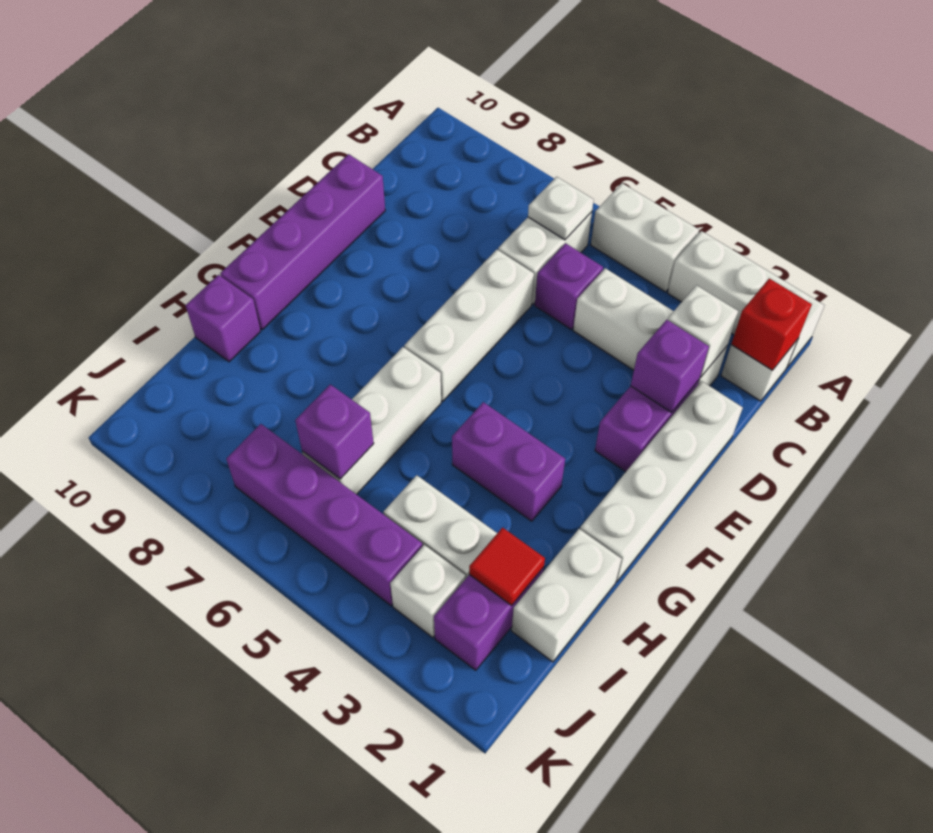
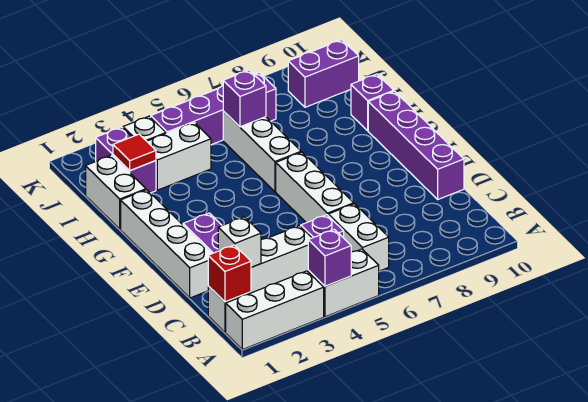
white 1x1 plate [528,177,594,240] -> none
purple 1x1 brick [631,320,709,412] -> purple 1x1 brick moved to [308,229,351,286]
purple 1x2 brick [452,402,565,521] -> purple 1x2 brick moved to [288,40,359,107]

